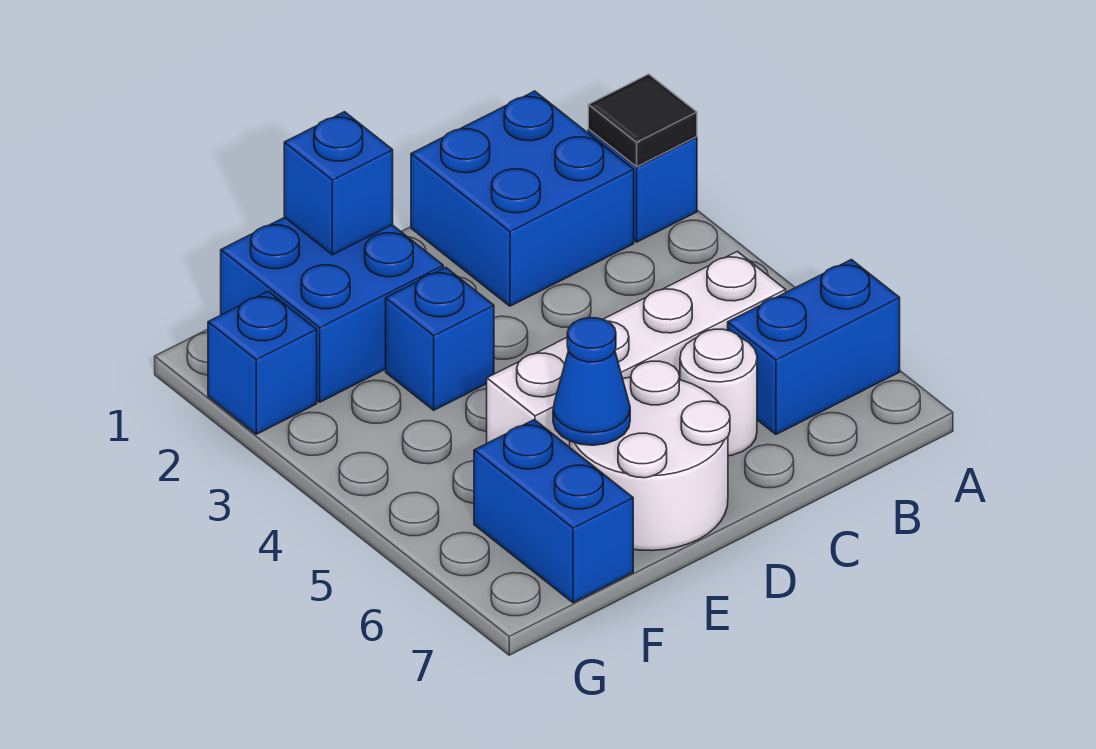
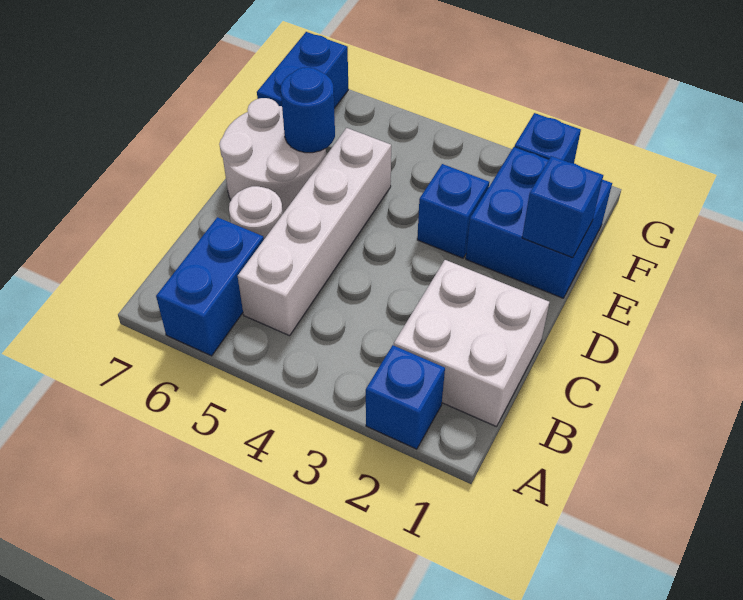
black 1x1 tile [588,74,697,167] -> none
blue 2x2 brick [411,91,634,306] -> white 2x2 brick [394,260,549,427]
blue 1x1 cone [553,318,630,445] -> blue 1x1 round brick [281,67,335,153]
blue 1x2 brick [474,420,633,603] -> blue 1x2 brick turned to [257,32,348,108]

